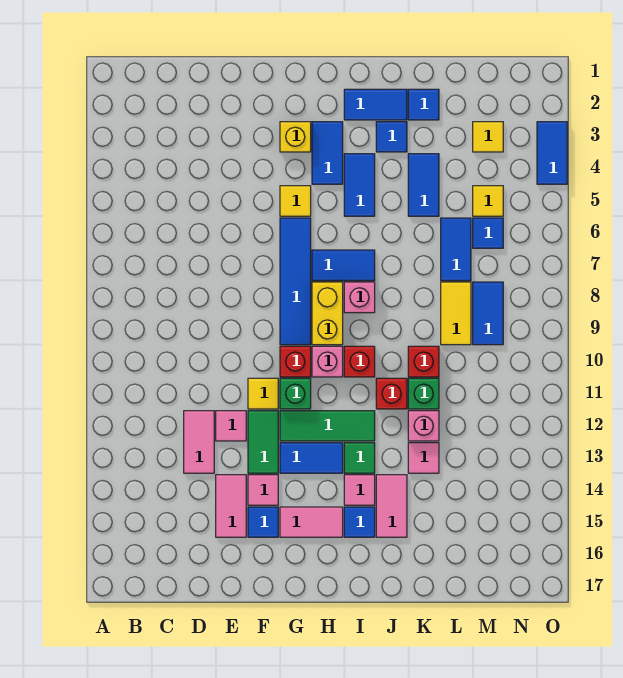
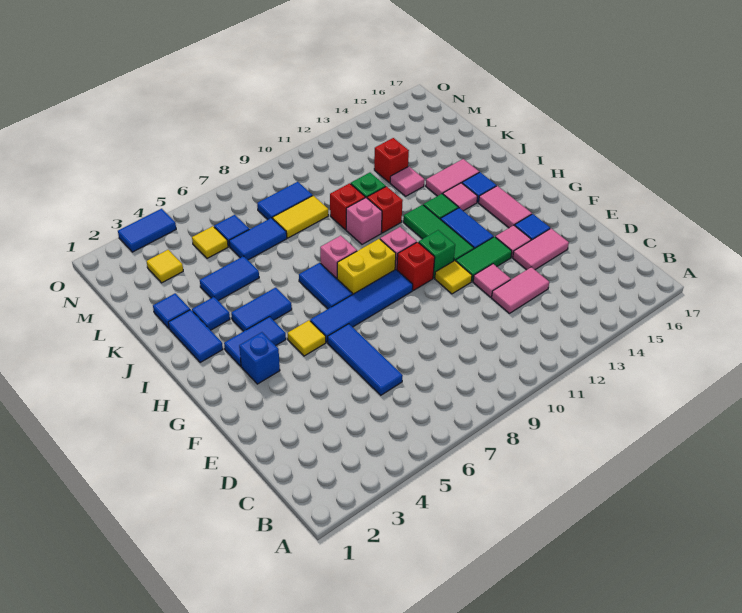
none -> blue 1x3 tile [328,324,403,395]
yellow 1x1 brick [280,122,311,152] -> blue 1x1 brick [239,332,280,384]
red 1x1 brick [344,346,375,377] -> red 1x1 brick moved to [374,138,409,183]
pink 1x1 brick [408,411,439,441] -> pink 1x1 brick moved to [346,198,382,244]

